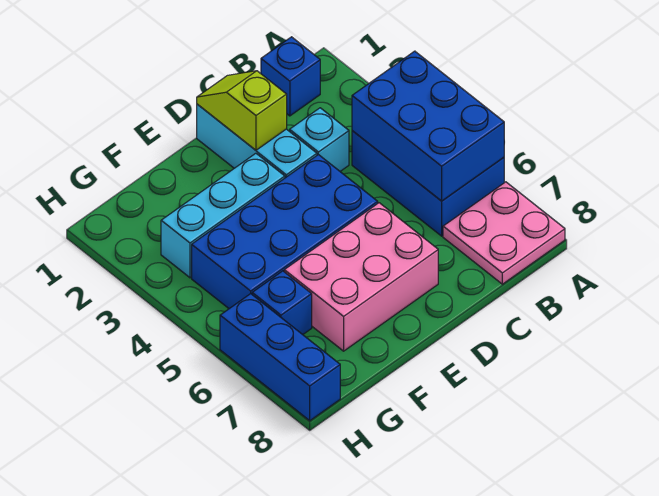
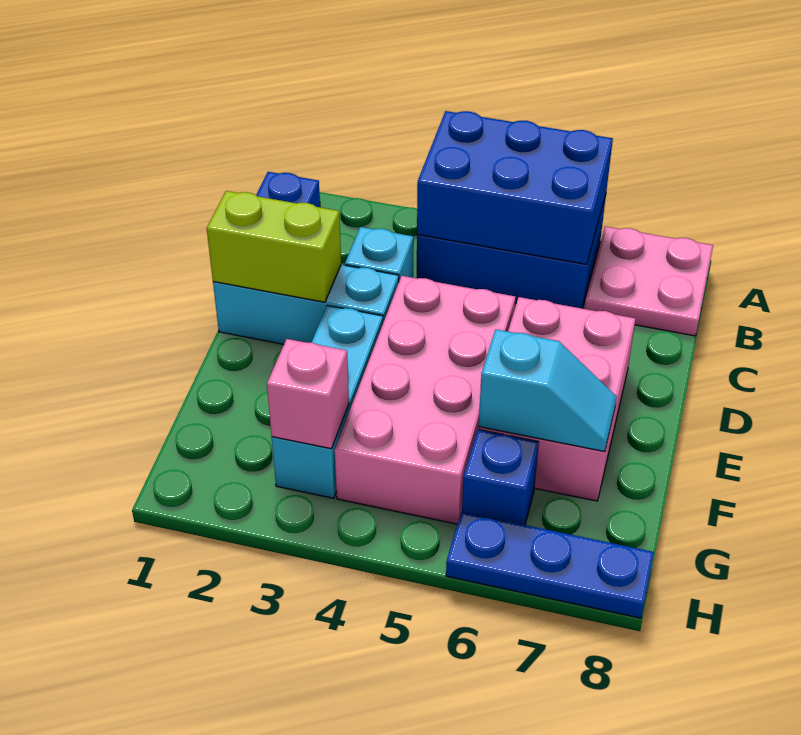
lime 1x2 slope [197,71,287,150] -> lime 1x2 brick [207,191,341,302]
blue 2x4 brick [192,155,378,309] -> pink 2x4 brick [335,276,515,524]
none -> cyan 1x2 slope [479,329,617,452]
none -> pink 1x1 brick [267,339,349,449]
blue 1x3 brick [220,294,340,421] -> blue 1x3 plate [446,512,654,618]

